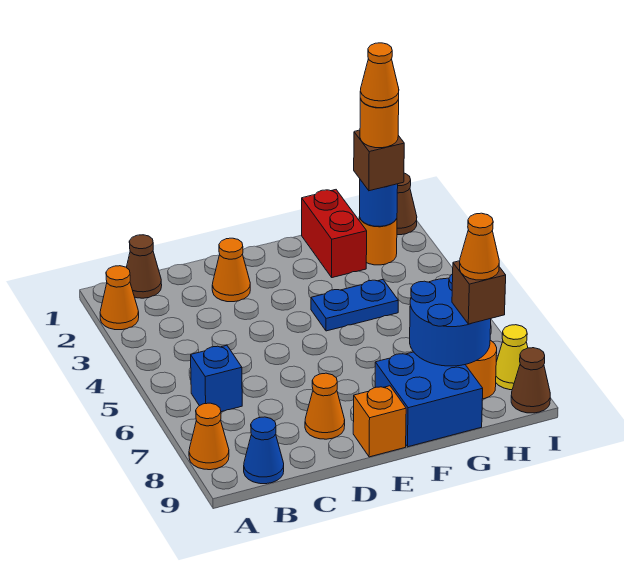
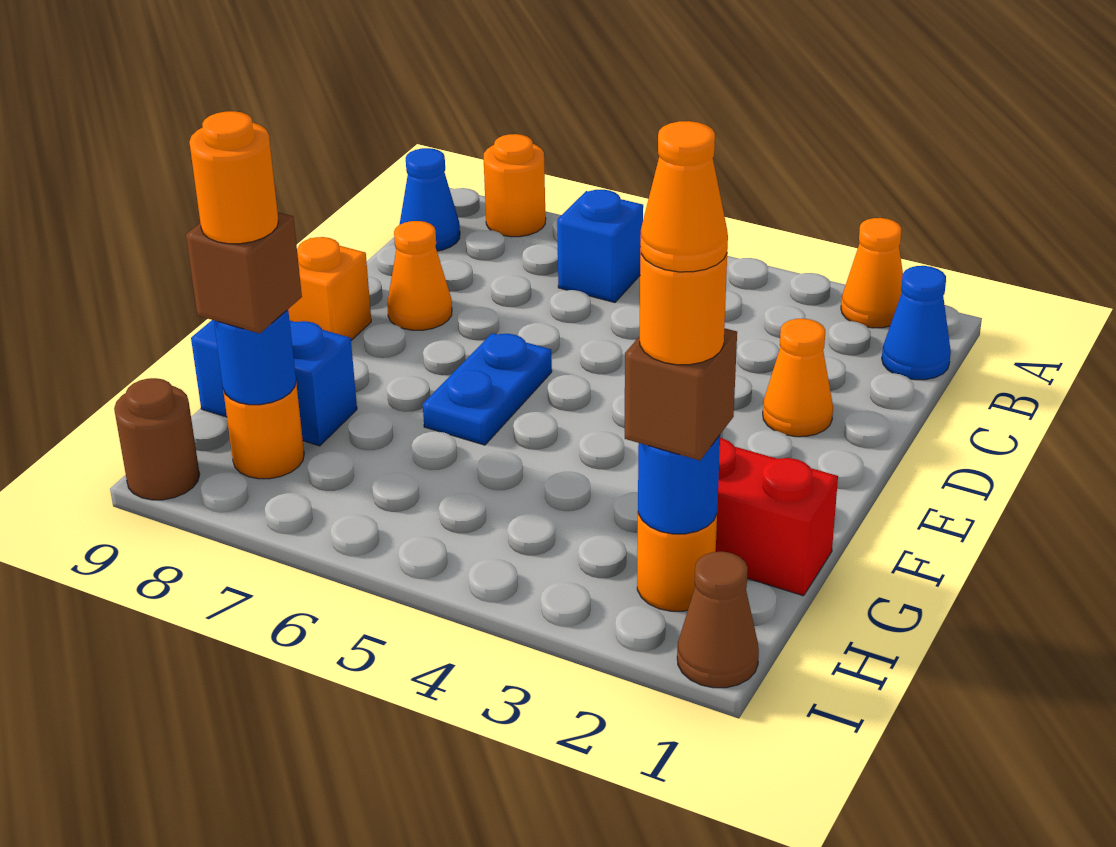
orange 1x1 cone [189,403,229,470] -> orange 1x1 round brick [484,134,546,237]
brown 1x1 cone [126,235,162,298] -> blue 1x1 cone [882,266,951,380]
blue 1x2 plate [311,280,398,331] -> blue 1x2 plate moved to [423,333,552,445]
blue 2x2 brick [375,352,483,447] -> blue 1x2 brick [191,320,357,446]
blue 2x2 round brick [410,274,491,366] -> blue 1x1 round brick [214,310,296,405]
orange 1x1 cone [460,213,499,280] -> orange 1x1 round brick [189,111,278,244]
yellow 1x1 cone [496,325,528,390] -> none
brown 1x1 cone [511,348,550,413] -> brown 1x1 round brick [114,378,200,500]

